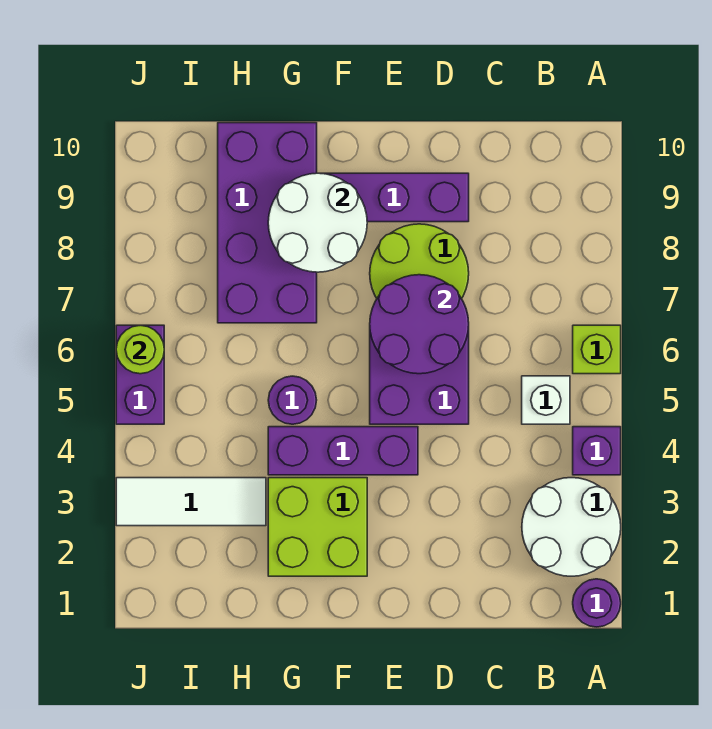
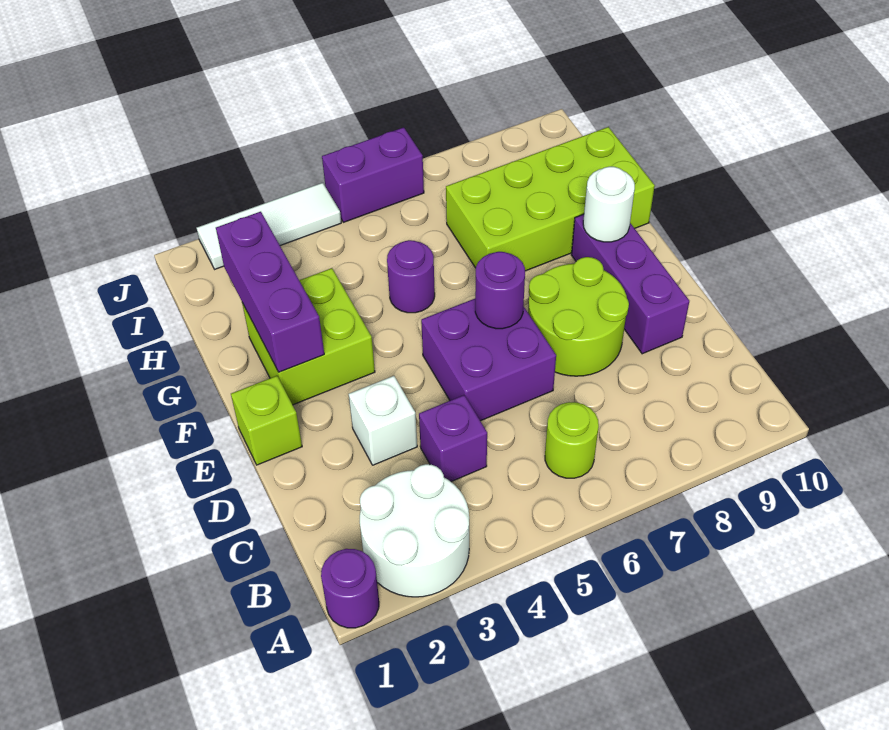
purple 1x1 brick [573,427,621,475] -> purple 1x1 brick moved to [419,395,487,482]
lime 1x1 brick [573,325,621,374] -> lime 1x1 brick moved to [231,376,302,465]
white 1x1 brick [522,376,570,424] -> white 1x1 brick moved to [349,376,417,465]
purple 2x2 round brick [370,275,469,374] -> purple 1x1 round brick [475,252,525,329]
purple 1x3 brick [268,427,418,475] -> purple 1x3 brick moved to [216,212,324,372]
white 2x2 round brick [268,173,367,272] -> white 1x1 round brick [583,167,635,242]
purple 2x4 brick [218,123,317,323] -> lime 2x4 brick [446,127,655,271]
white 1x3 tile [116,478,266,526] -> white 1x3 tile turned to [197,183,341,269]
lime 1x1 round brick [116,325,164,374] -> lime 1x1 round brick moved to [545,402,599,478]

